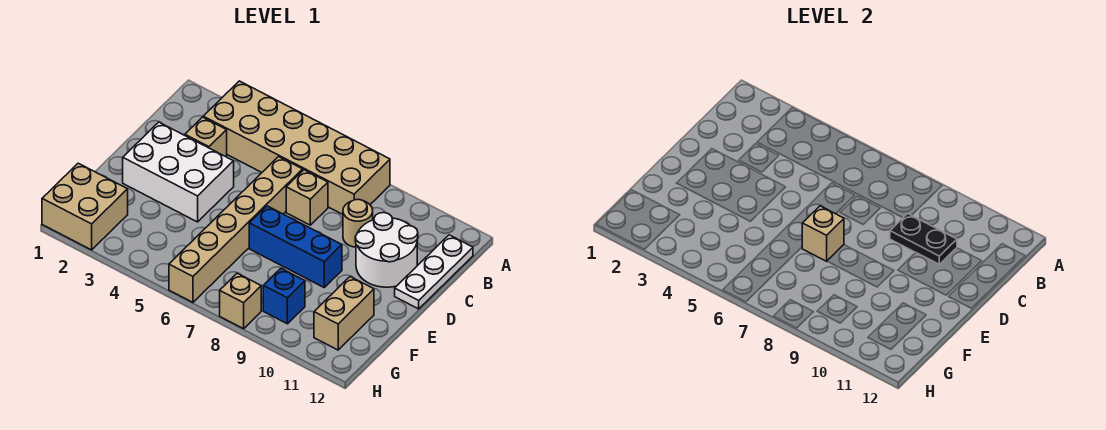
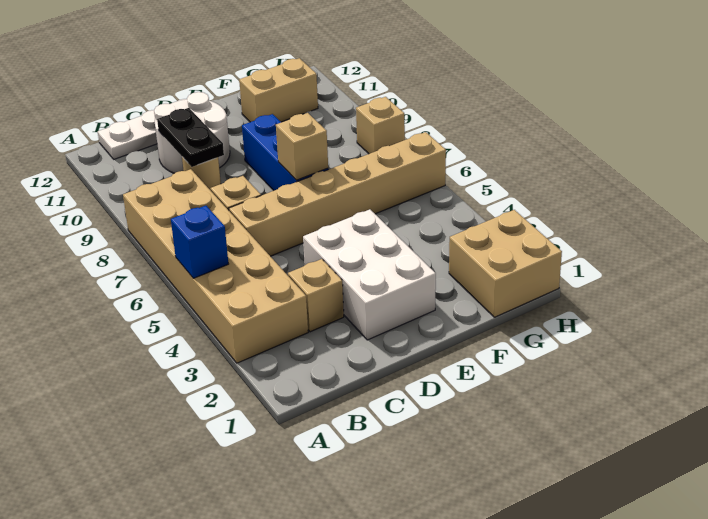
blue 1x1 brick [263,269,305,324] -> blue 1x1 brick moved to [171,206,228,278]

